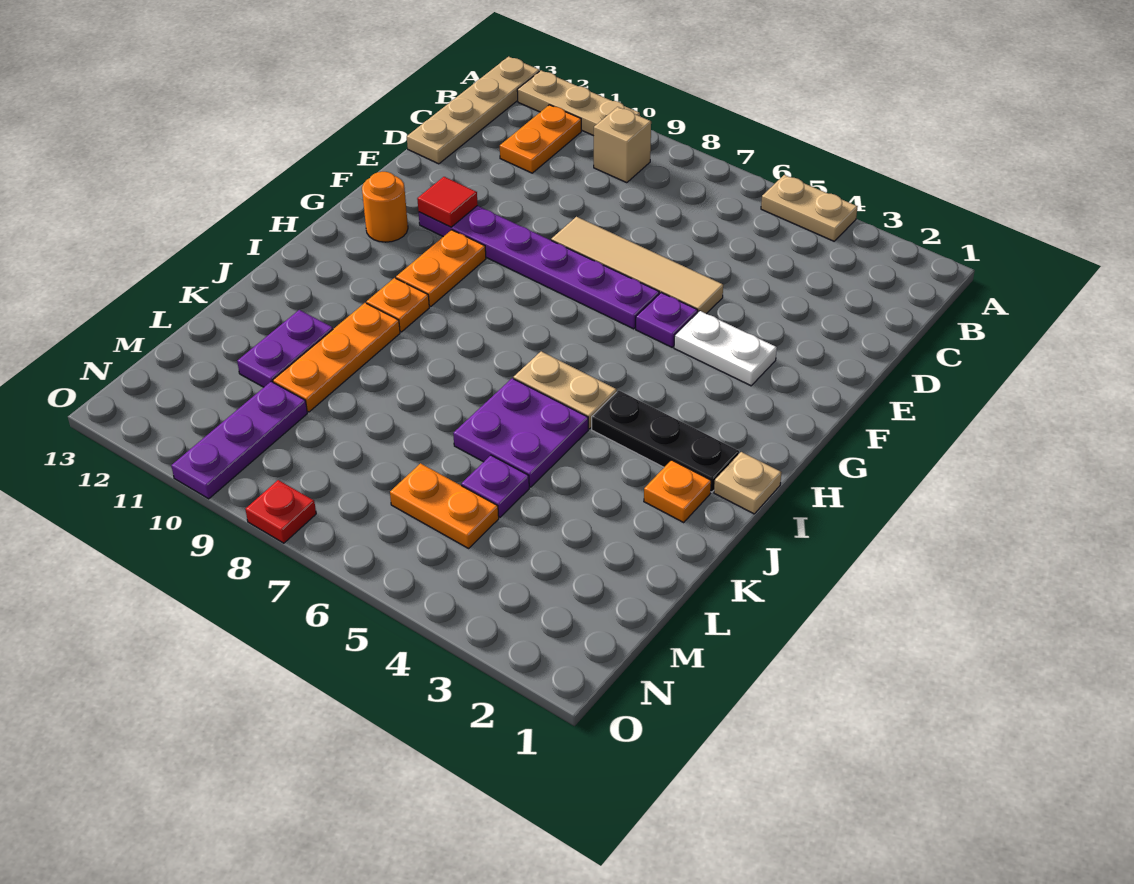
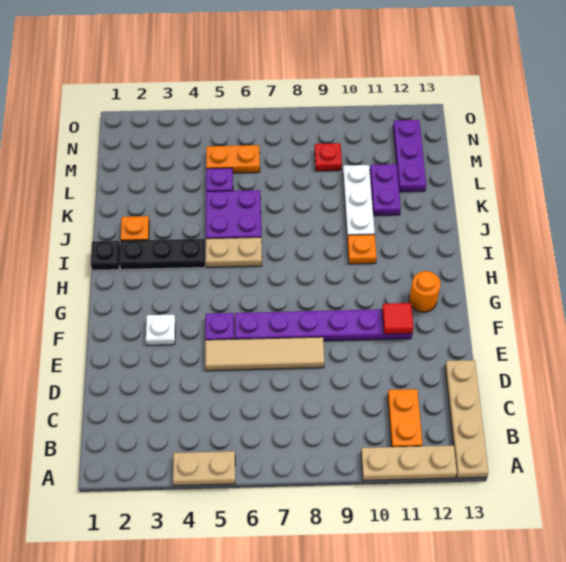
tan 1x1 brick [594,107,651,183] -> none
white 1x2 plate [674,311,777,386] -> white 1x1 plate [146,315,175,345]
orange 1x2 plate [396,230,486,306] -> none
tan 1x1 plate [714,452,782,514] -> black 1x1 plate [91,241,120,270]
orange 1x3 plate [273,303,400,412] -> white 1x3 plate [343,165,375,239]
purple 1x3 plate [171,382,307,499] -> purple 1x3 plate moved to [393,120,426,192]
red 1x1 plate [245,480,316,543] -> red 1x1 plate moved to [315,143,342,171]

